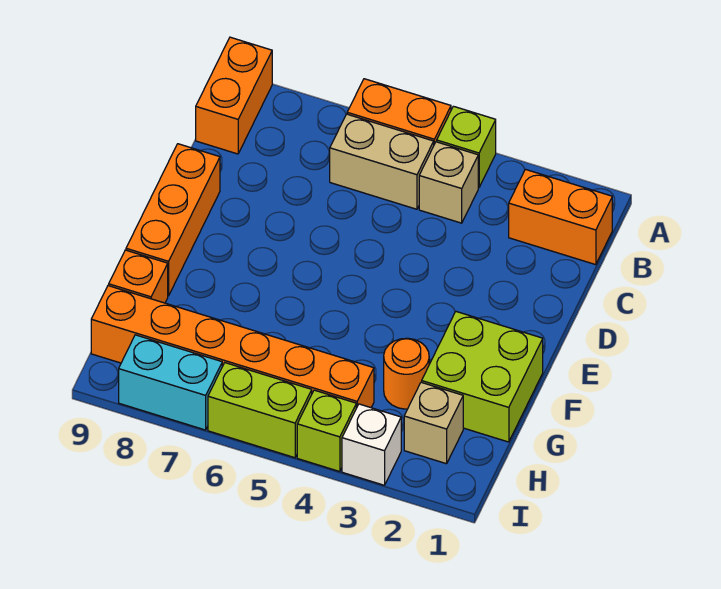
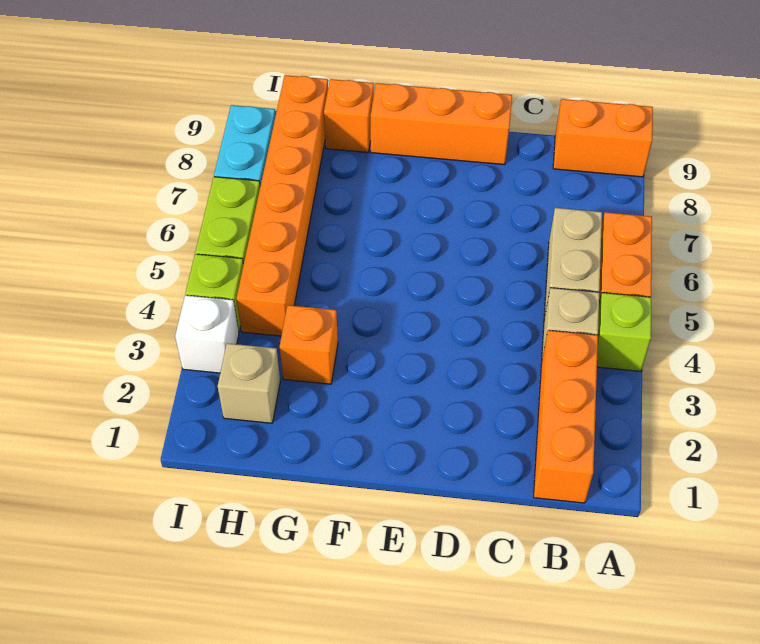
orange 1x2 brick [509,169,612,265] -> orange 1x3 brick [534,330,598,503]
lime 2x2 brick [422,311,543,442] -> none
orange 1x1 round brick [384,338,429,409] -> orange 1x1 brick [280,305,338,384]

